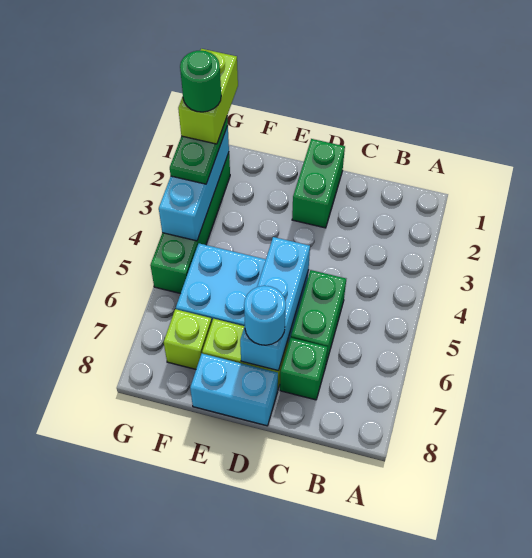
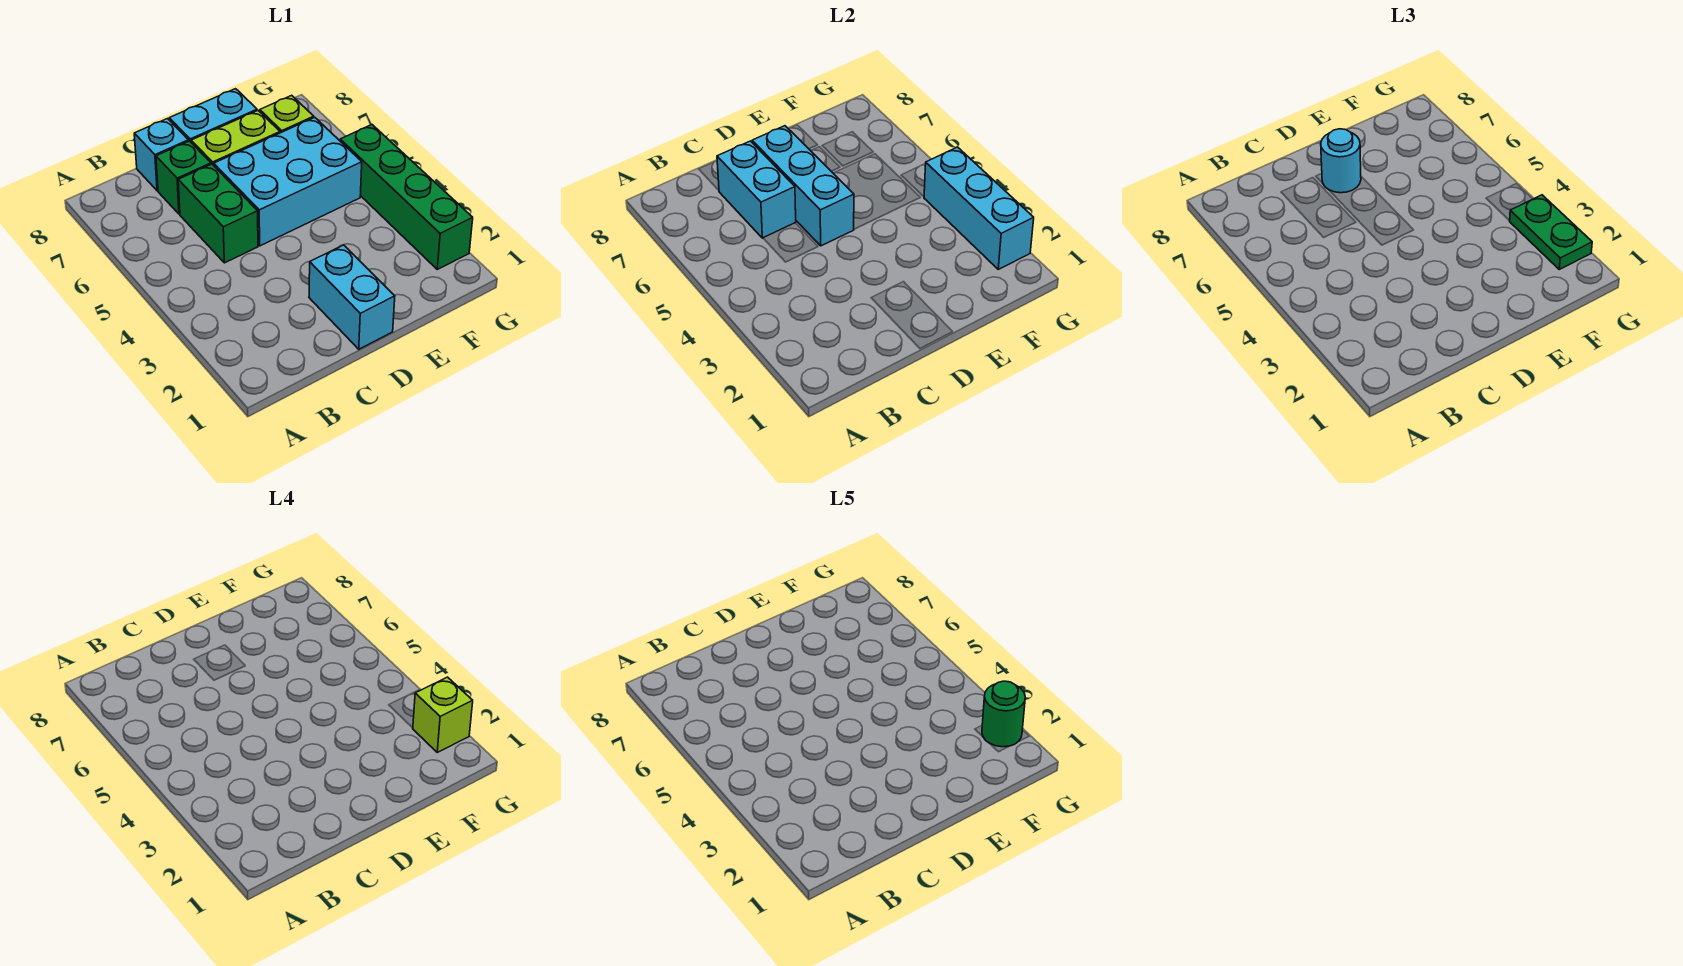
none -> cyan 1x2 brick [717,141,796,238]
none -> cyan 1x1 brick [134,119,188,191]
green 1x2 brick [292,139,345,228] -> cyan 1x2 brick [309,245,395,349]
lime 1x2 brick [178,49,238,144] -> lime 1x1 brick [413,677,473,752]

